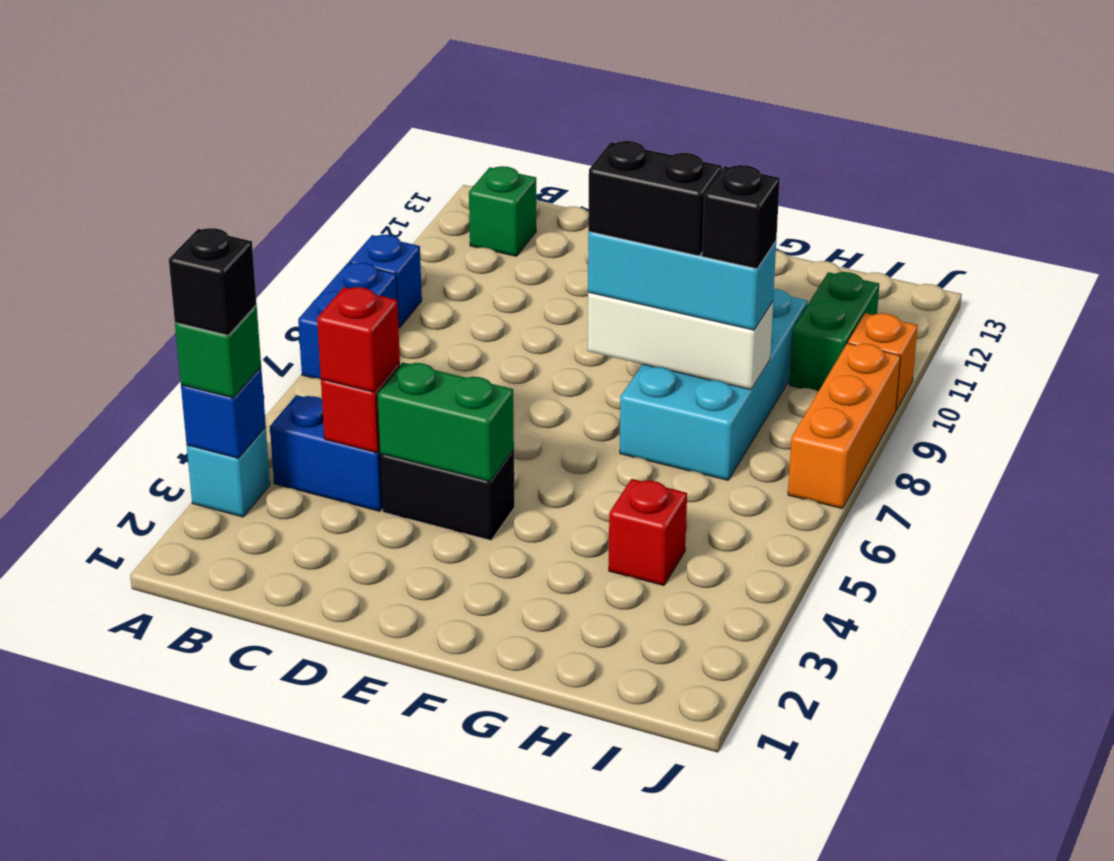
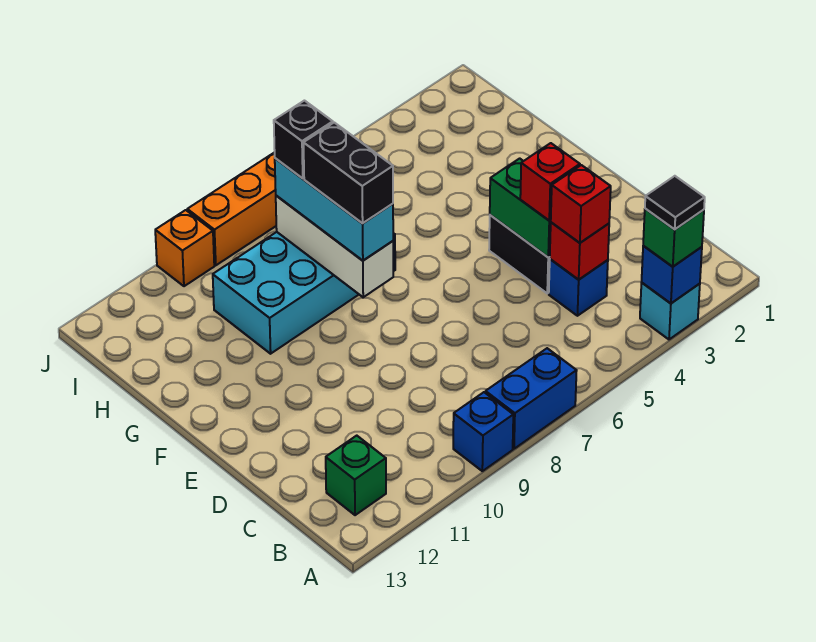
black 1x1 brick [169,228,257,335] -> black 1x1 tile [645,176,705,229]
blue 1x2 brick [270,395,382,511] -> blue 1x1 brick [549,259,608,316]
red 1x1 brick [609,479,687,586] -> red 1x1 brick moved to [520,143,580,221]
green 1x2 brick [789,272,879,392] -> none

